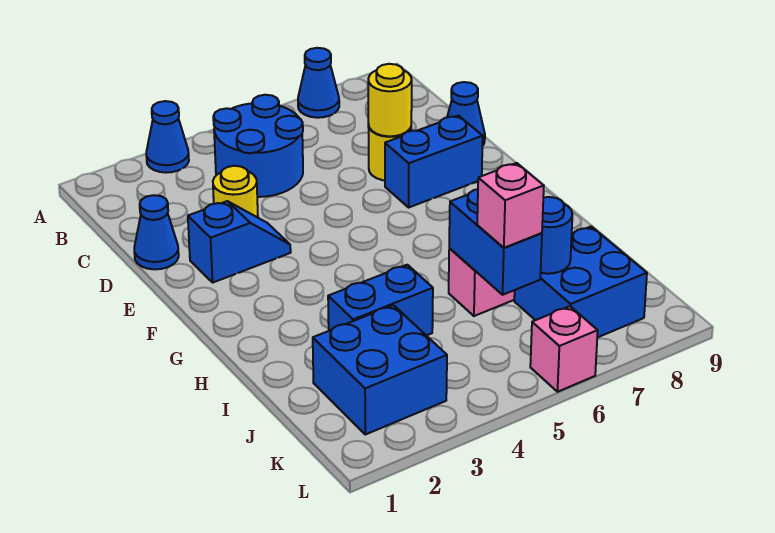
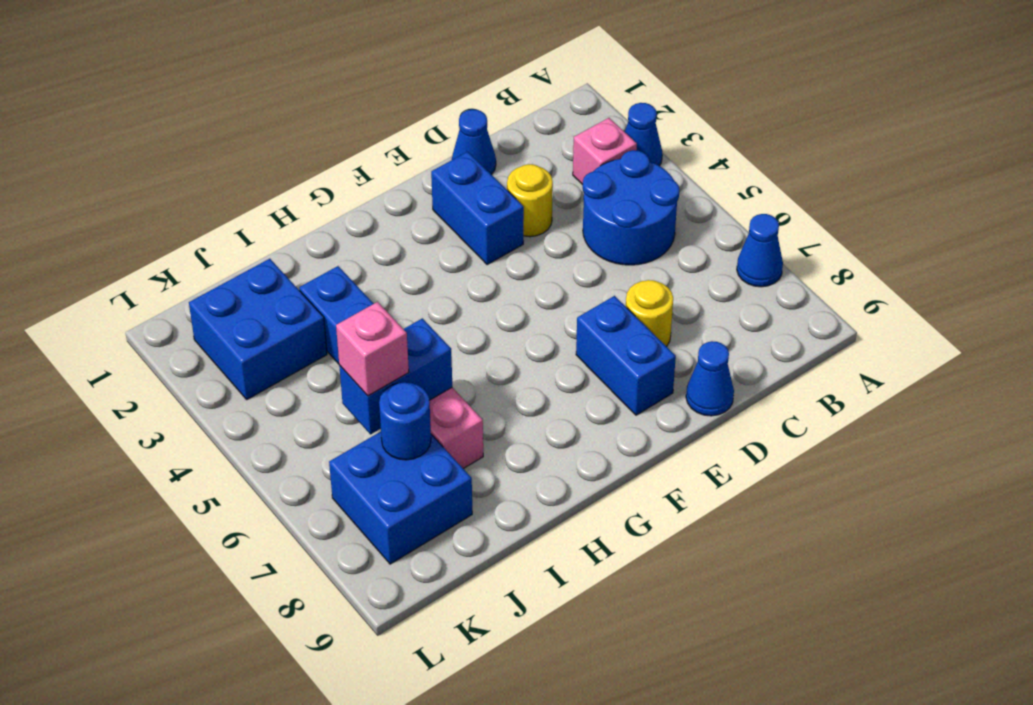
yellow 1x1 round brick [368,64,412,136] -> none
blue 1x2 slope [188,201,291,282] -> blue 1x2 brick [431,152,524,265]
pink 1x1 brick [530,306,598,392] -> pink 1x1 brick moved to [573,118,637,185]

